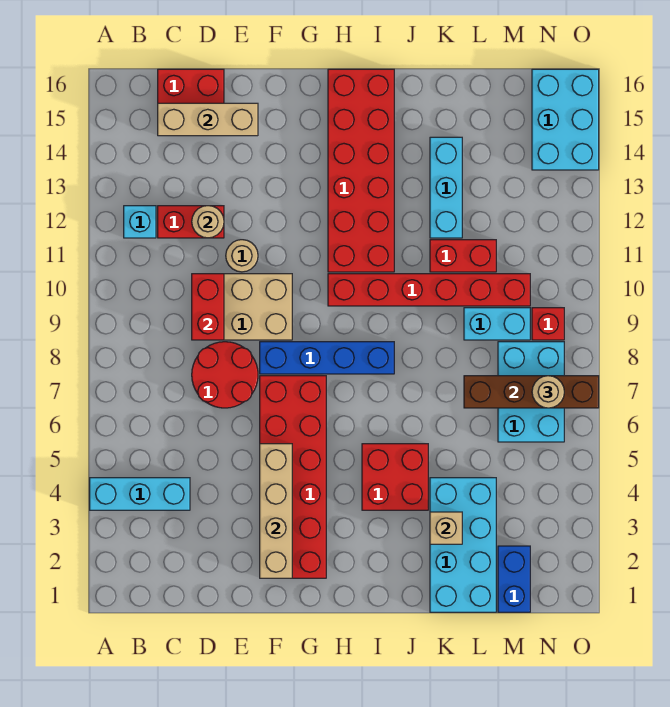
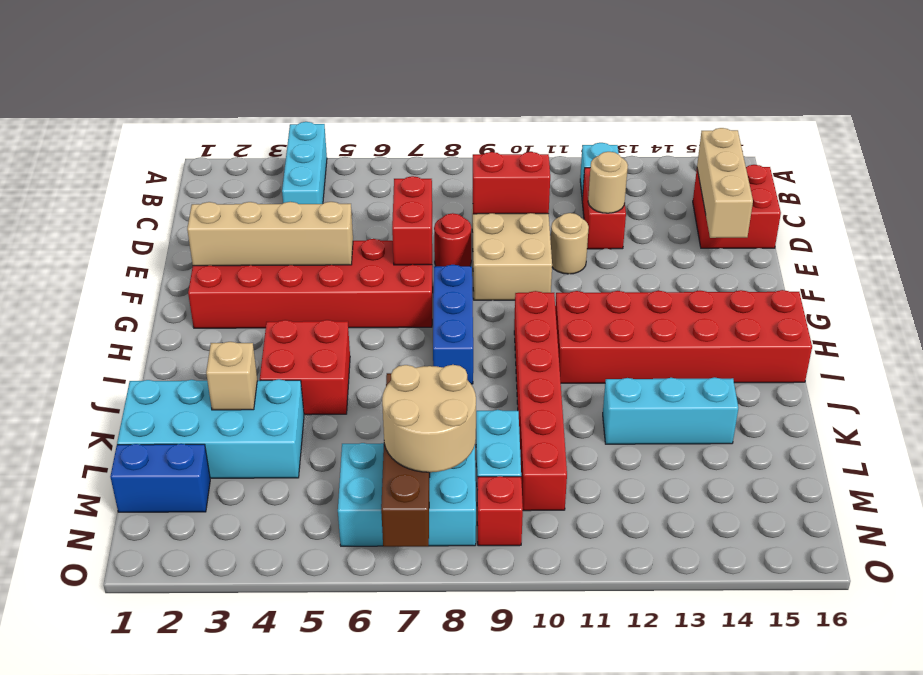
red 2x2 round brick [192,342,258,408] -> red 1x1 round brick [434,213,471,266]
blue 1x4 brick [260,342,394,374] -> blue 1x3 brick [433,265,473,384]
red 1x2 brick [430,240,496,272] -> red 1x2 brick moved to [392,176,432,265]
tan 1x1 round brick [532,376,564,408] -> tan 2x2 round brick [382,365,476,472]
cyan 2x3 brick [532,69,599,170] -> none

